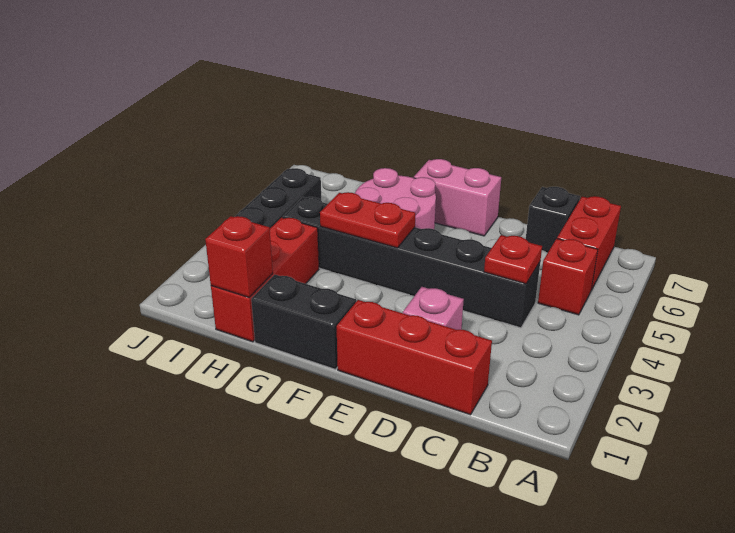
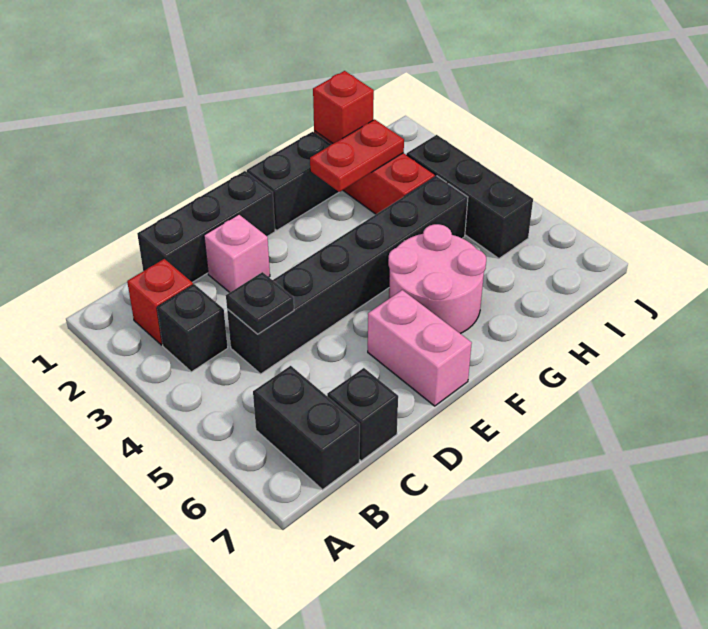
none -> black 1x1 brick [157,284,228,372]
red 1x1 brick [538,239,598,315] -> red 1x1 brick moved to [127,259,193,345]
red 1x2 brick [557,196,621,290] -> black 1x2 brick [253,366,360,490]
red 1x3 brick [337,300,492,415] -> black 1x3 brick [137,171,275,282]
red 1x1 plate [484,235,542,284] -> black 1x1 plate [226,272,294,334]
pink 1x2 brick [414,159,501,236] -> pink 1x2 brick turned to [368,290,472,406]
red 1x2 plate [320,192,415,248] -> red 1x2 plate moved to [310,119,404,192]

